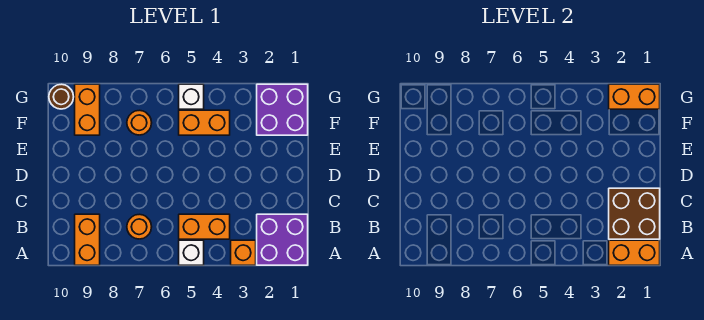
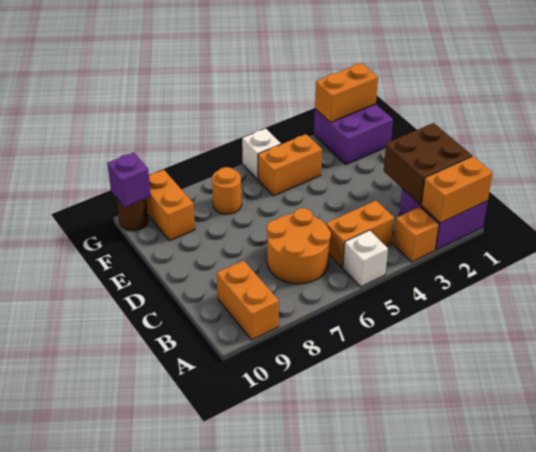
orange 1x1 round brick [127,214,152,239] -> orange 2x2 round brick [267,208,331,284]
none -> purple 1x1 brick [107,152,151,207]

